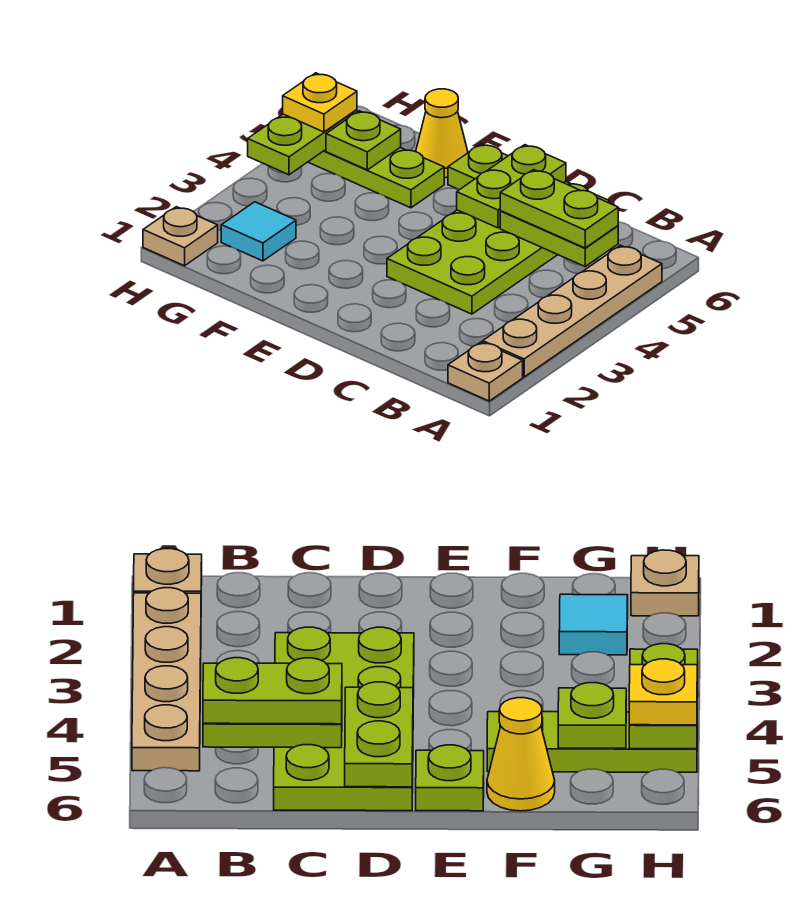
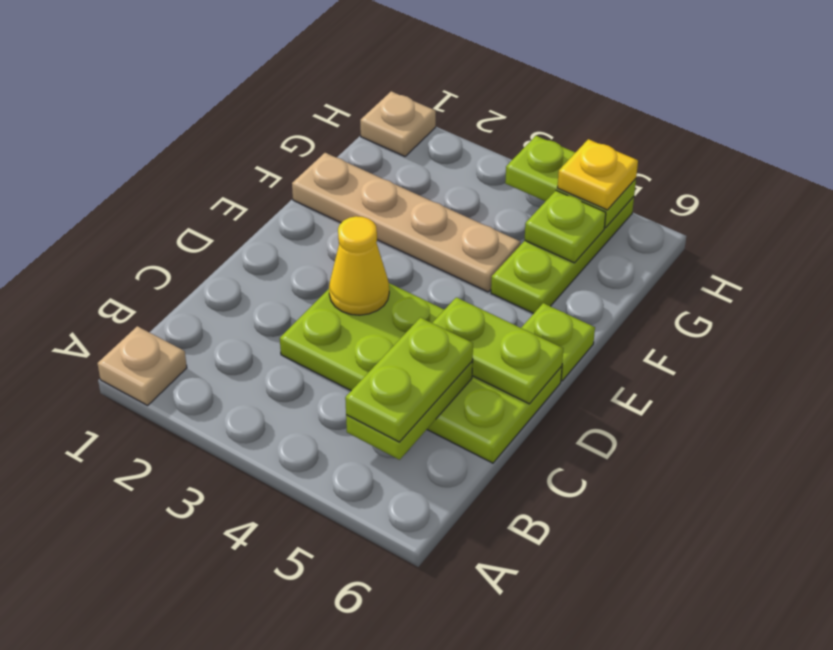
tan 1x4 plate [483,245,662,377] -> tan 1x4 plate moved to [292,153,520,292]
yellow 1x1 cone [416,89,468,178] -> yellow 1x1 cone moved to [329,216,389,315]
cyan 1x1 tile [221,202,296,261] -> none

